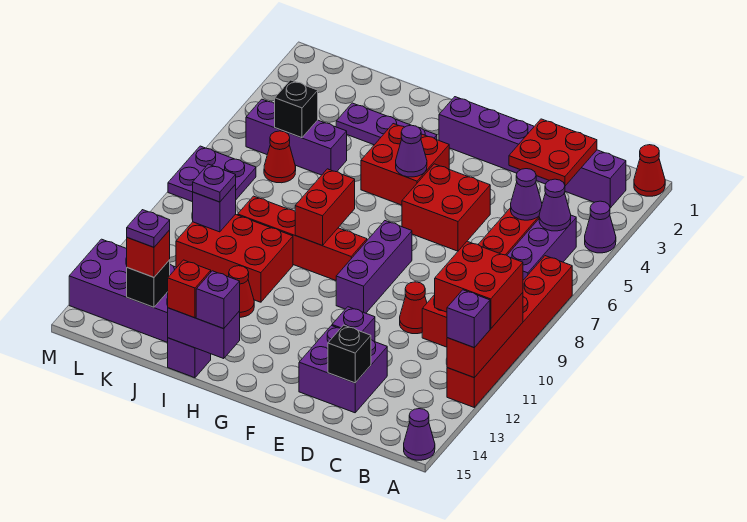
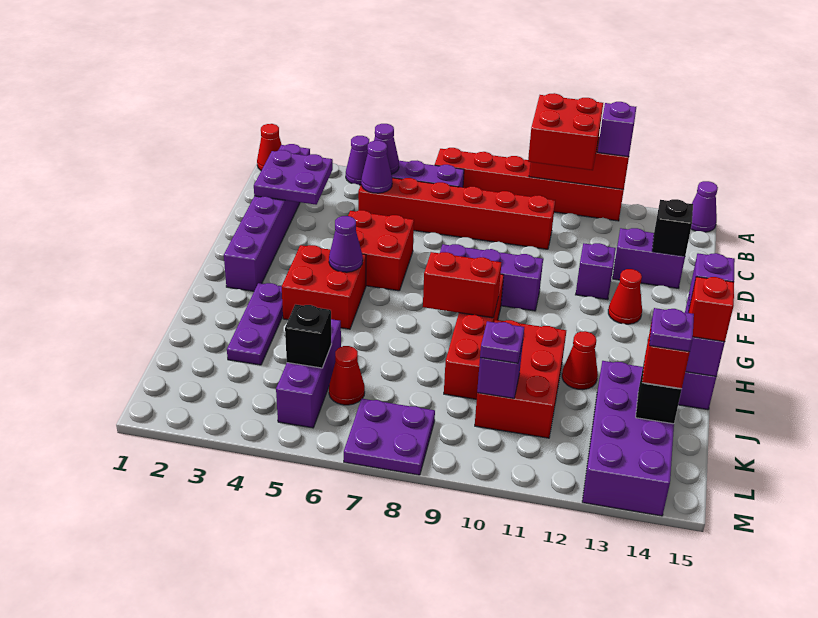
red 2x2 plate [509,119,597,186] -> purple 2x2 plate [254,150,333,205]
red 1x1 cone [400,282,427,334] -> red 1x1 cone moved to [608,269,642,324]
purple 2x2 brick [299,326,387,413] -> purple 1x2 brick [613,228,685,288]

